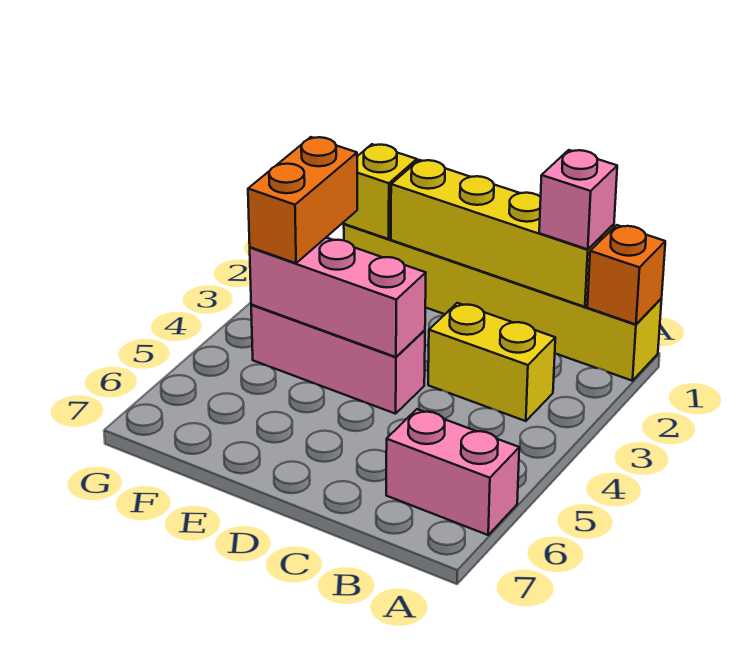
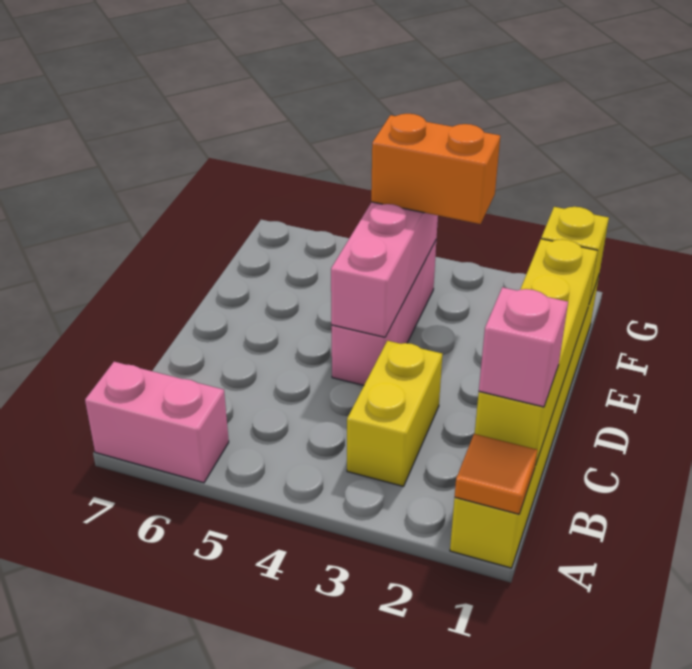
orange 1x1 brick [587,225,665,324] -> orange 1x1 tile [455,434,537,514]
pink 1x2 brick [386,409,519,535] -> pink 1x2 brick turned to [85,362,229,483]

